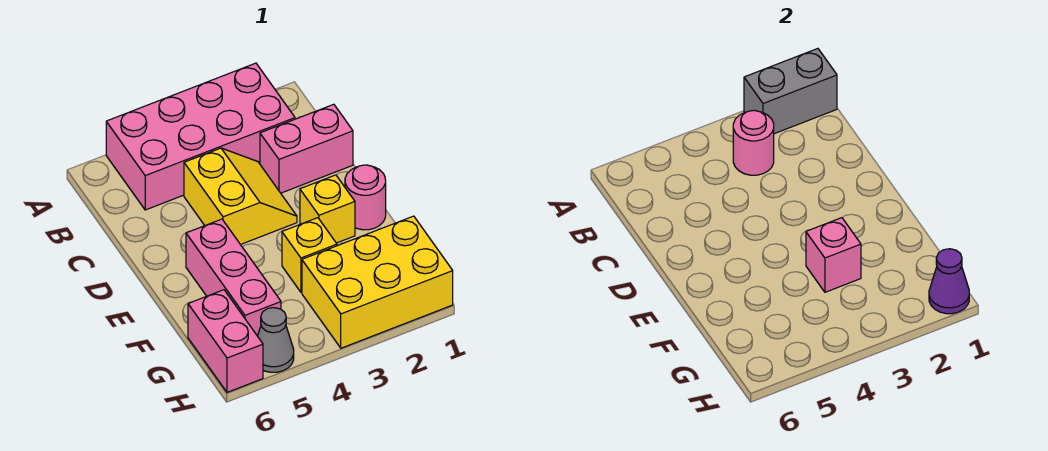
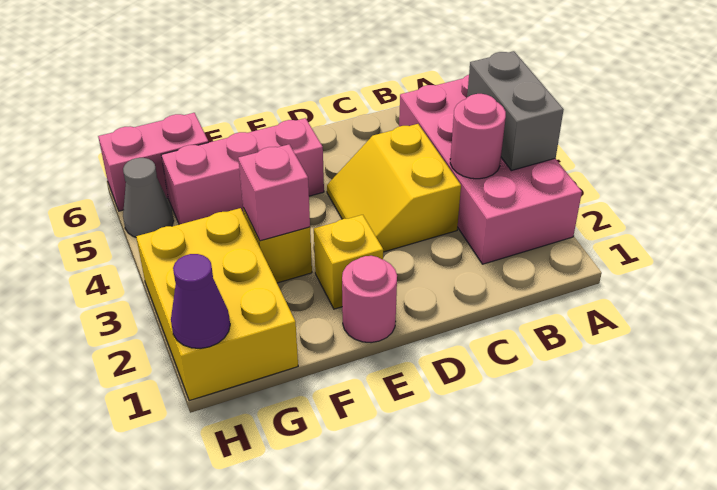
grey 1x2 brick [744,49,837,134] -> grey 1x2 brick moved to [467,51,564,171]
pink 1x2 brick [260,104,353,193] -> none
yellow 2x2 slope [184,148,297,245] -> yellow 2x2 slope turned to [327,124,461,252]

